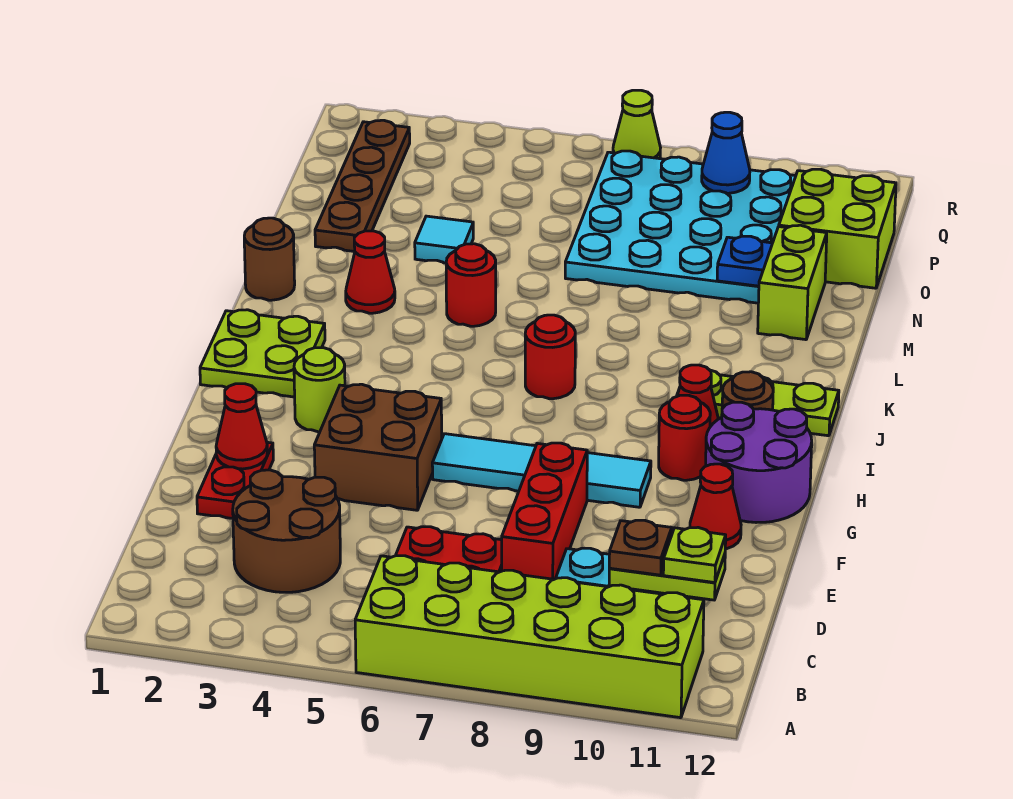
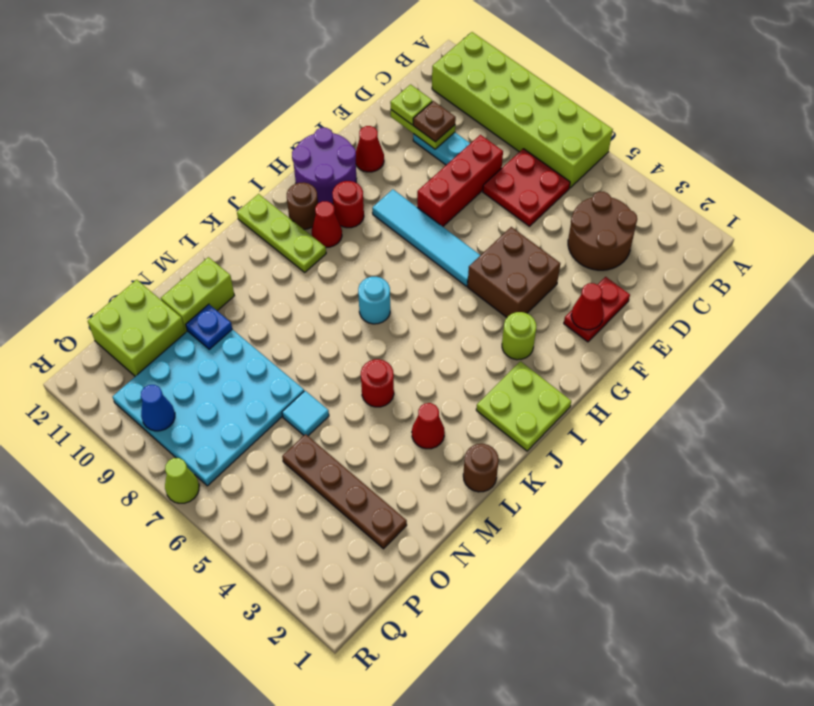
red 1x1 round brick [525,315,575,399] -> cyan 1x1 round brick [358,277,390,324]
brown 1x4 plate [315,120,410,252] -> brown 1x4 plate turned to [282,434,407,549]
cyan 1x1 tile [415,216,473,263] -> cyan 1x1 tile moved to [282,391,329,436]

